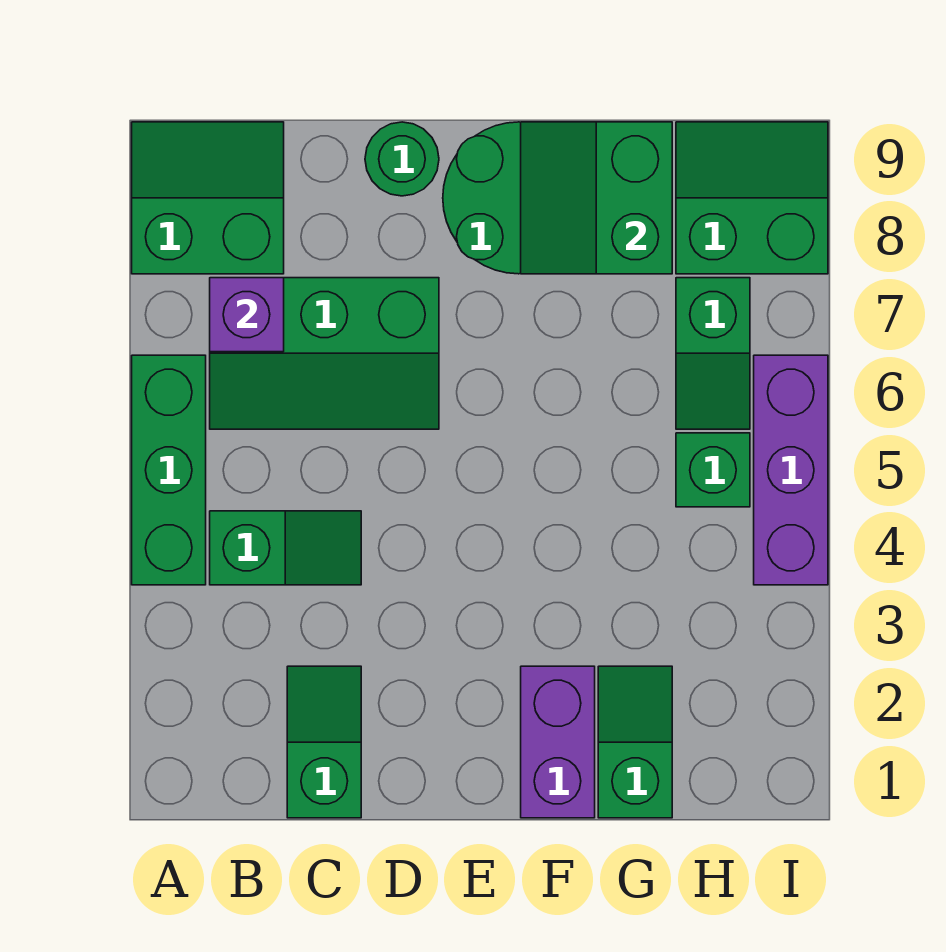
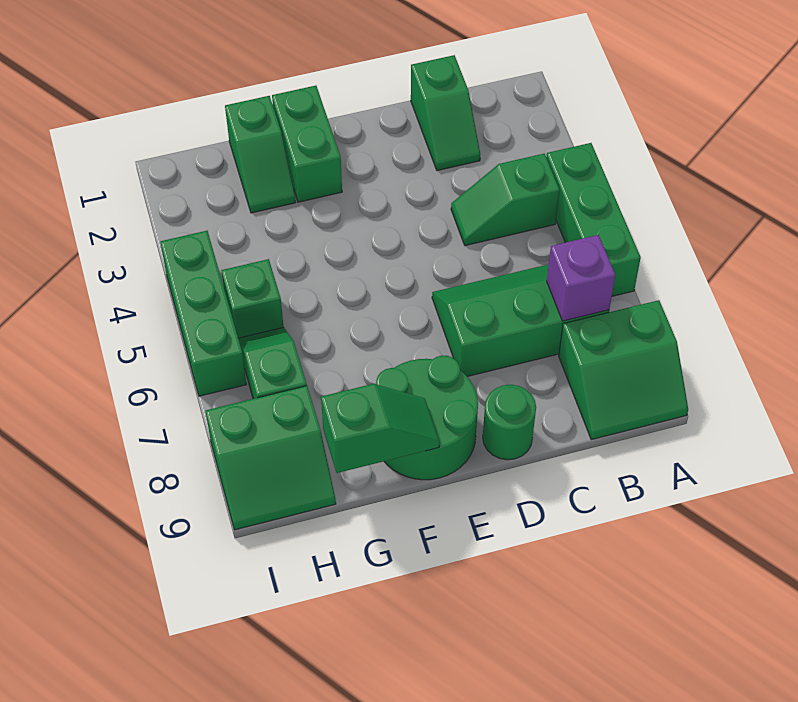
purple 1x2 brick [521,666,595,818] -> green 1x2 brick [272,86,342,202]
green 2x2 slope [521,122,672,274] -> green 1x2 slope [321,384,440,473]
purple 1x3 brick [754,355,828,585] -> green 1x3 brick [160,231,246,396]

